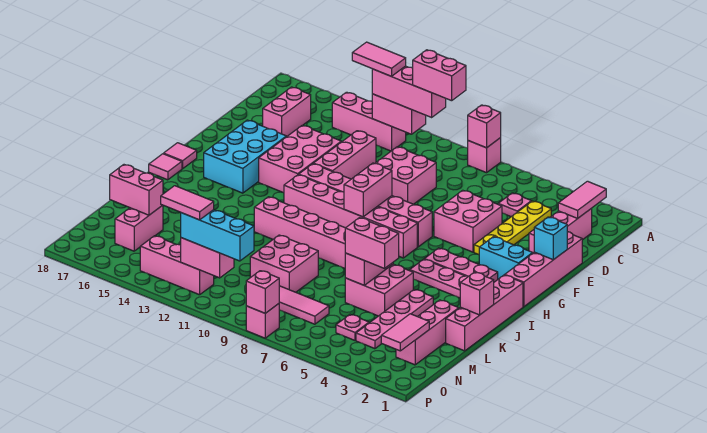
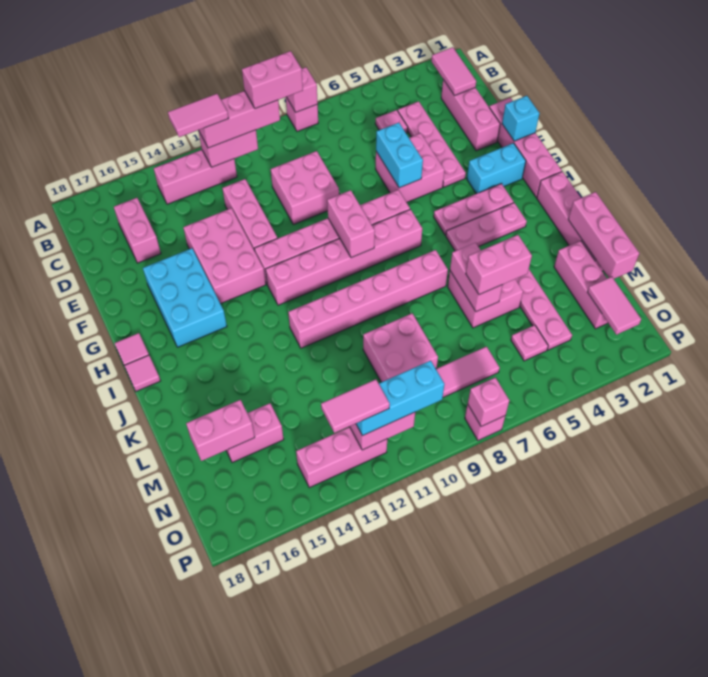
yellow 1x4 plate [474,201,551,255] -> pink 1x4 plate [398,101,466,187]
none -> cyan 1x2 brick [376,123,423,188]
pink 1x1 brick [460,272,494,315] -> pink 1x3 brick [568,192,639,279]
pink 1x2 brick [115,205,163,251] -> pink 1x2 brick turned to [226,403,284,463]

